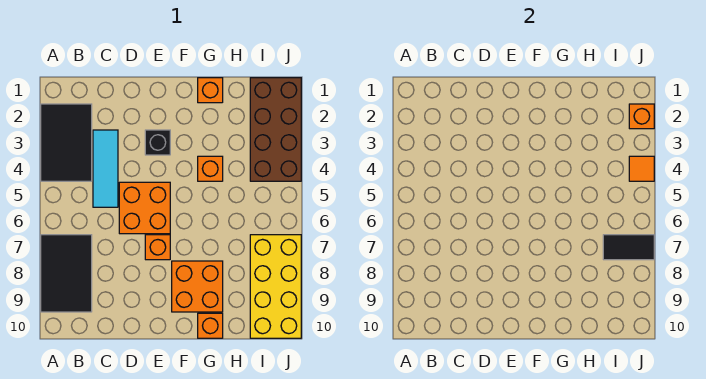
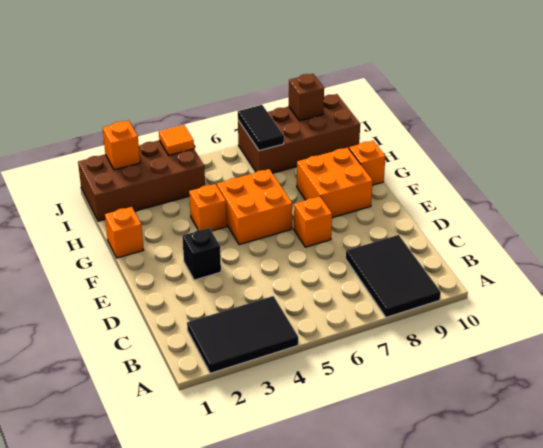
black 2x3 tile [41,235,92,312] -> black 2x3 tile turned to [346,235,441,317]
cyan 1x3 tile [93,130,118,207] -> none
orange 2x2 brick [119,182,170,234] -> orange 2x2 brick moved to [217,169,292,245]
yellow 2x4 brick [250,235,301,338] -> brown 2x4 brick [238,94,360,173]
none -> brown 1x1 brick [289,74,324,121]

